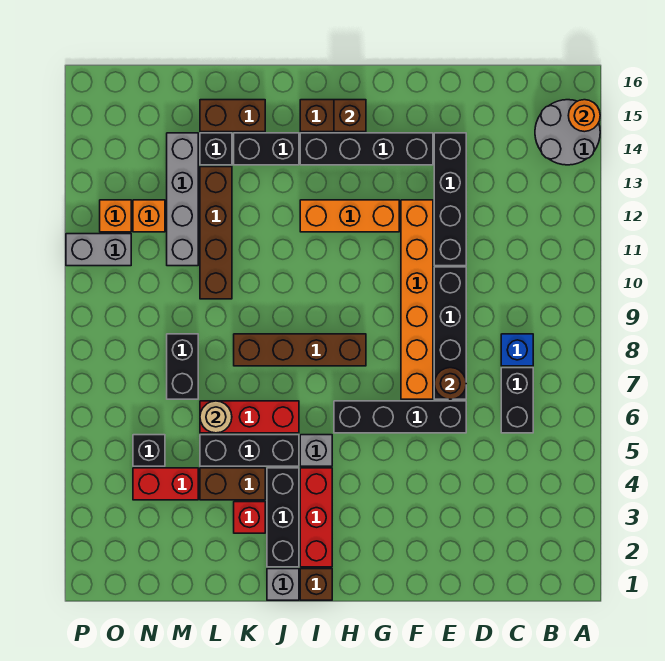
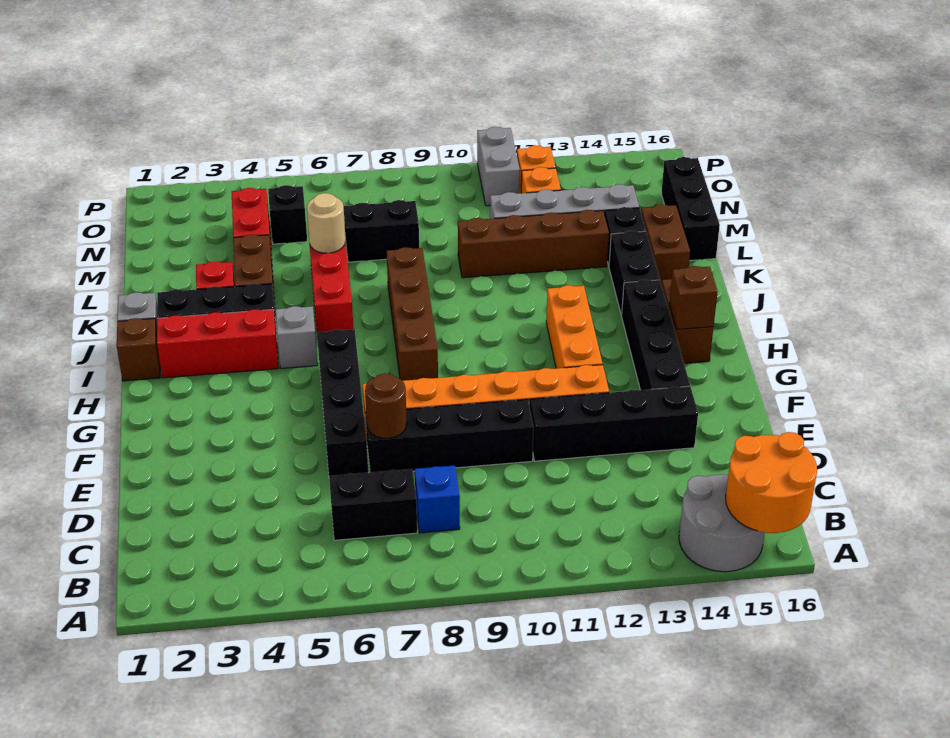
orange 1x1 round brick [568,100,600,132] -> orange 2x2 round brick [726,432,817,533]
black 1x3 brick [200,435,299,466] -> black 1x3 brick moved to [661,157,720,261]

